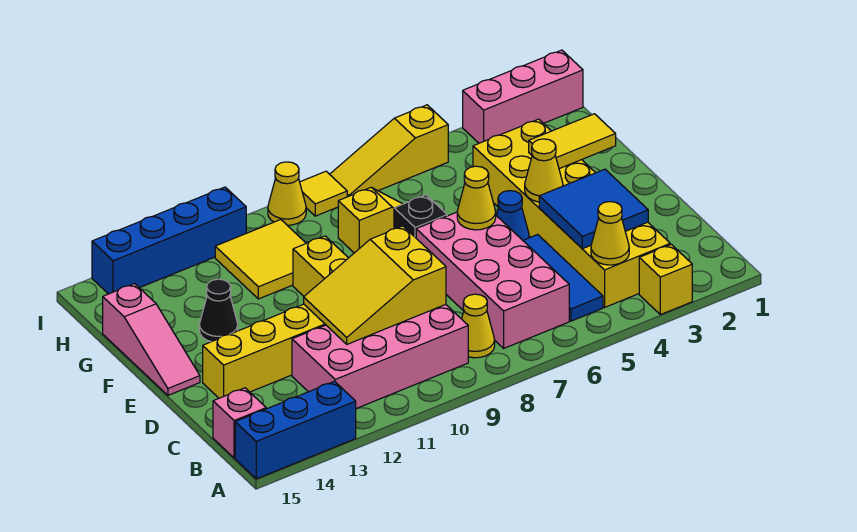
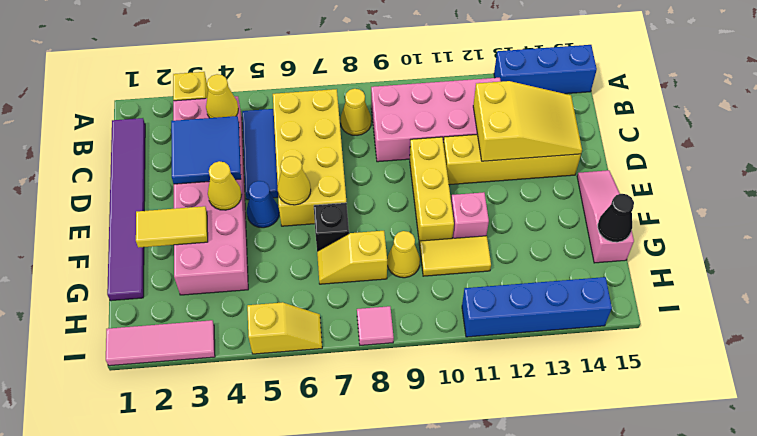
none -> purple 1x6 tile [107,118,145,301]
yellow 2x6 brick [473,119,670,307] -> pink 2x6 brick [173,96,248,295]
pink 2x4 brick [416,212,569,348] -> yellow 2x4 brick [273,89,346,226]
pink 1x1 brick [213,388,266,458] -> pink 1x1 brick moved to [451,192,489,238]
yellow 2x3 slope [304,226,446,344] -> yellow 2x3 slope moved to [473,81,582,161]
black 1x1 cone [199,279,238,342] -> black 1x1 cone moved to [598,194,634,242]
yellow 2x2 tile [215,220,306,299] -> yellow 1x2 tile [420,236,491,276]
pink 1x3 brick [463,50,583,143] -> pink 1x3 tile [106,320,215,366]
yellow 1x3 slope [330,105,448,197] -> yellow 1x2 slope [247,302,322,354]
yellow 1x1 tile [300,171,347,216] -> pink 1x1 tile [357,306,394,345]
yellow 1x1 cone [268,162,306,225] -> yellow 1x1 cone moved to [387,231,420,278]

